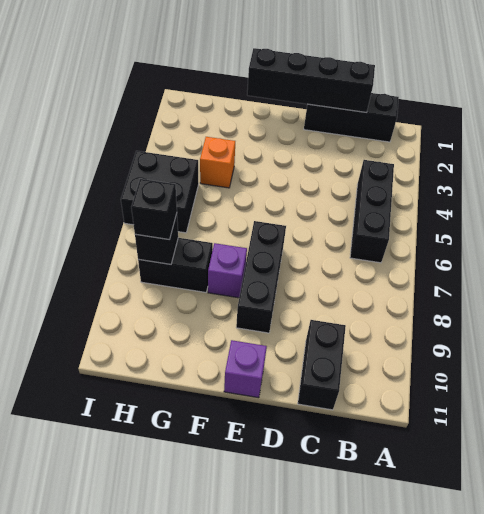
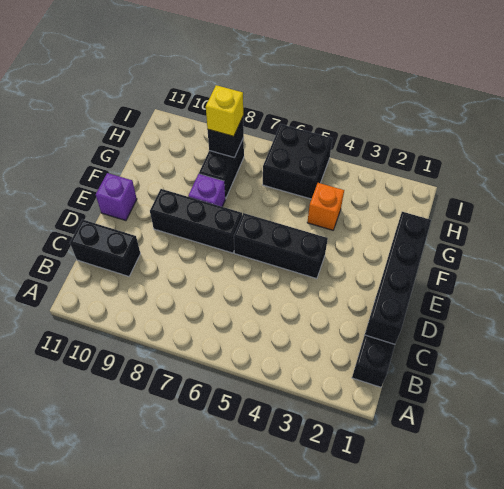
black 1x3 brick [350,160,394,263] -> black 1x3 brick moved to [234,213,328,279]
black 1x1 brick [131,179,177,240] -> yellow 1x1 brick [206,85,243,136]

